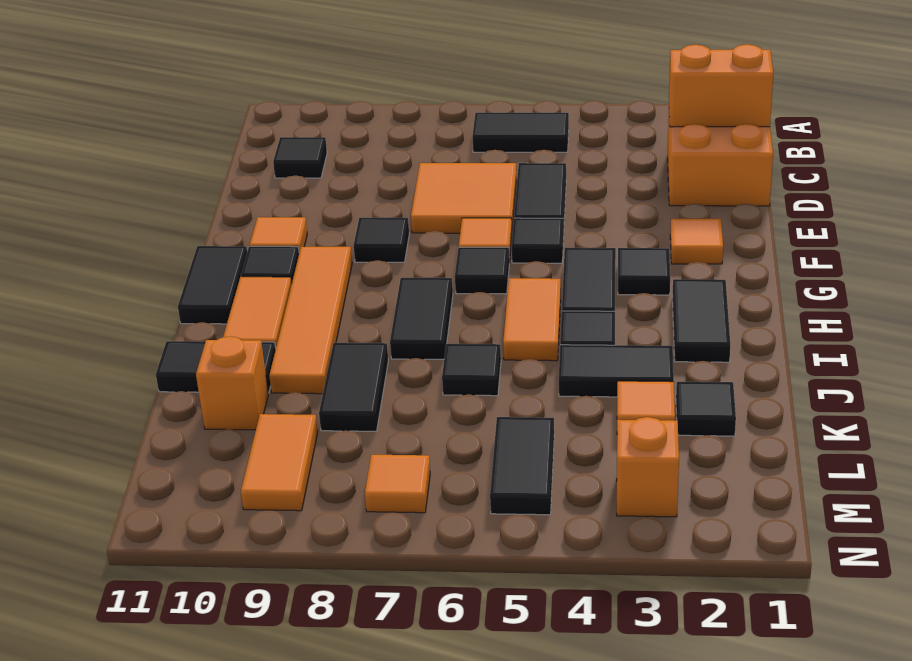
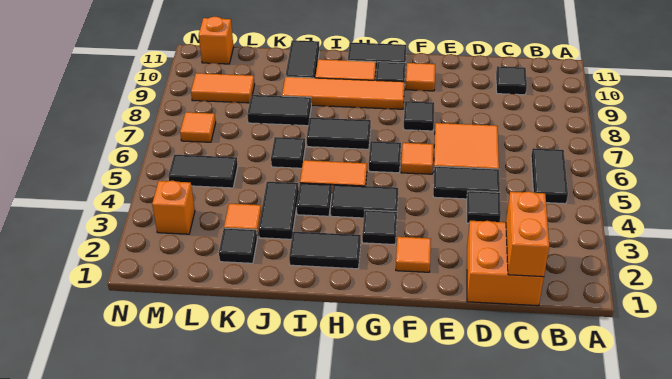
black 1x1 tile [512,218,564,263] -> black 1x1 tile moved to [467,191,501,223]
orange 1x1 brick [196,336,268,430] -> orange 1x1 brick moved to [199,17,233,64]

